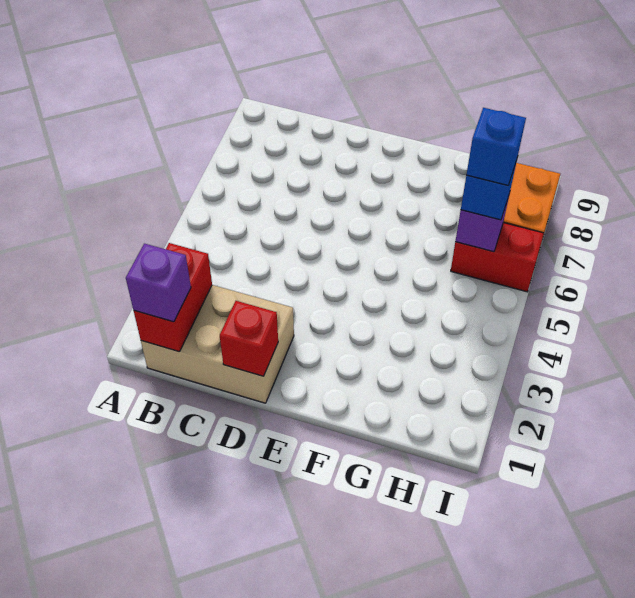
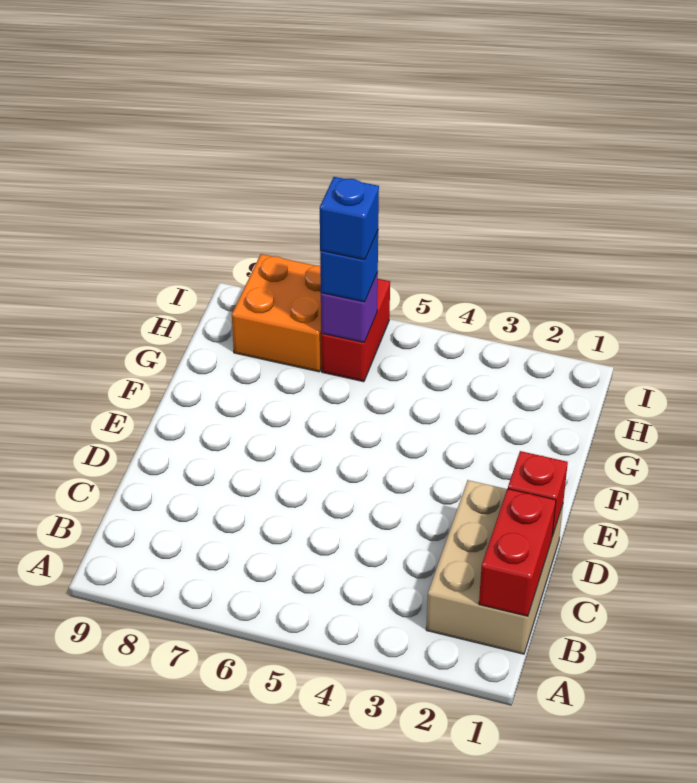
red 1x2 brick [134,243,212,352] -> red 1x2 brick turned to [479,489,556,616]
purple 1x1 brick [126,244,191,322] -> none

